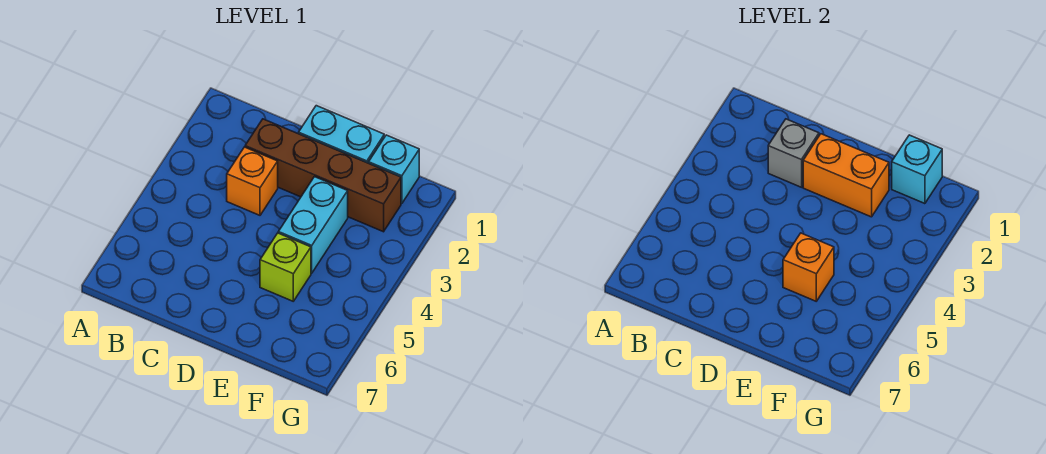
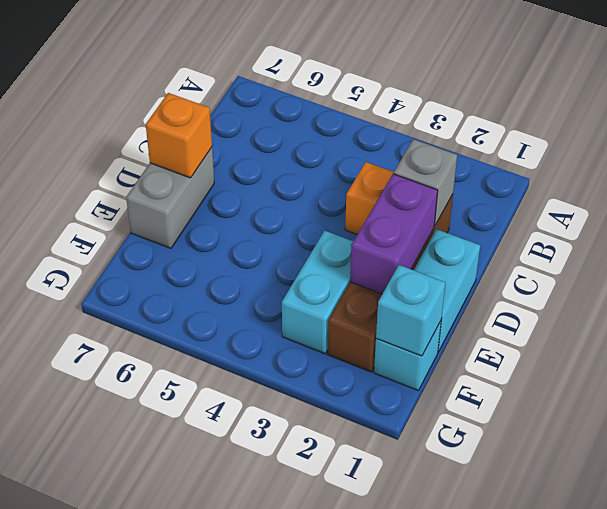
orange 1x2 brick [803,134,889,217] -> purple 1x2 brick [350,174,438,294]
none -> grey 1x2 brick [126,147,214,248]
cyan 1x2 brick [278,177,348,273] -> cyan 1x2 brick turned to [282,231,353,354]
lime 1x1 brick [260,233,311,301] -> none
orange 1x1 brick [783,233,834,301] -> orange 1x1 brick moved to [146,93,212,178]

